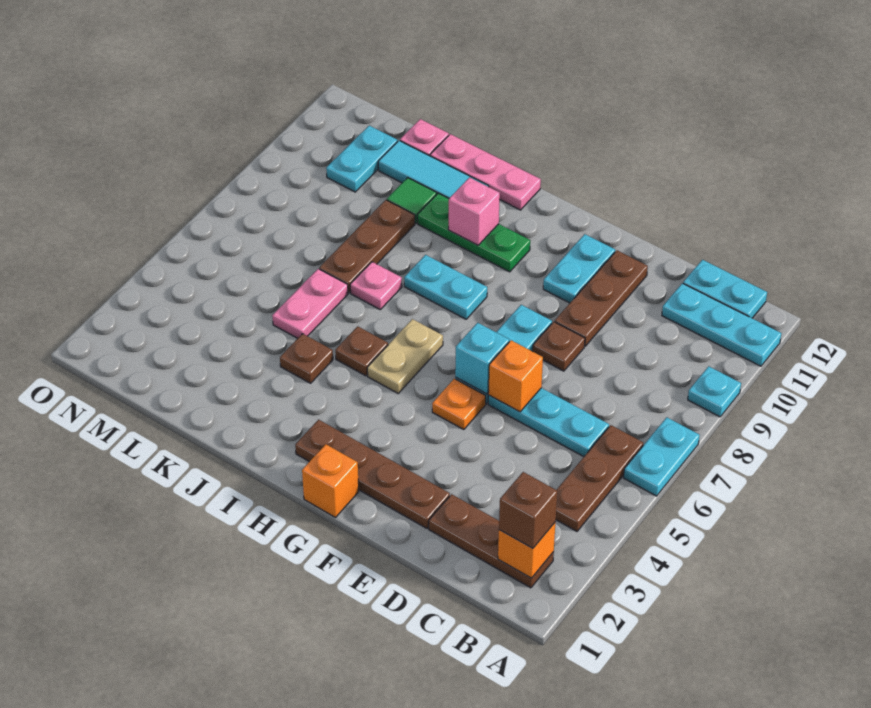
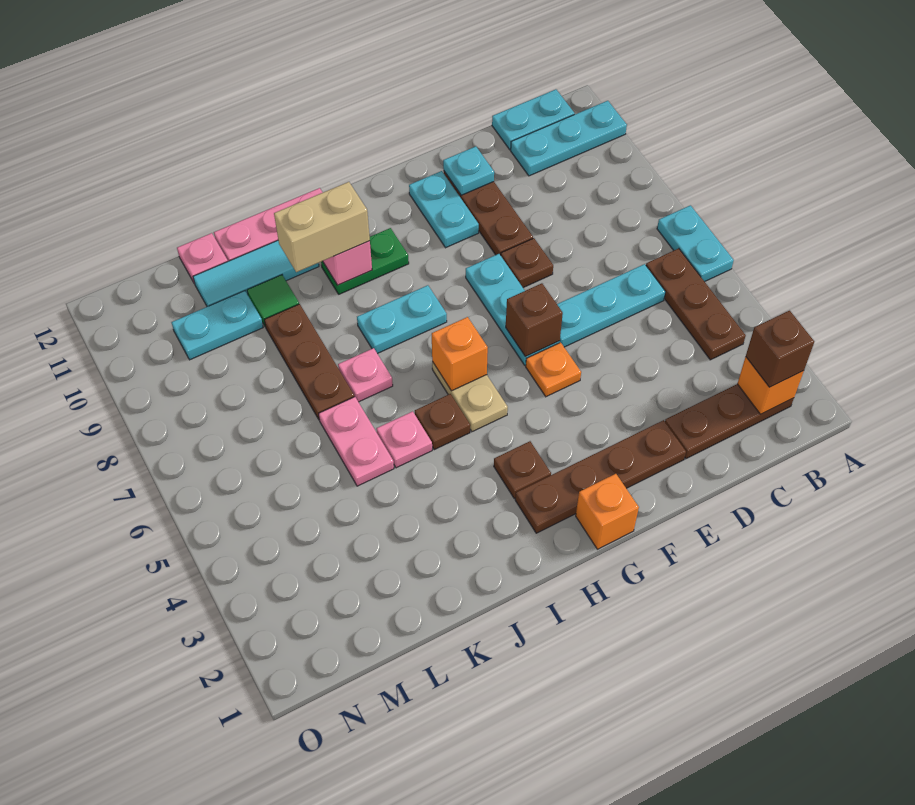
cyan 1x1 plate [688,366,741,417] -> cyan 1x1 plate moved to [443,146,494,195]
orange 1x1 brick [488,340,543,412] -> orange 1x1 brick moved to [432,317,488,391]
cyan 1x1 brick [455,323,509,394] -> brown 1x1 brick [506,283,563,357]
green 1x3 plate [417,193,530,272] -> green 1x2 plate [321,228,409,294]
none -> tan 1x2 brick [274,182,370,272]
brown 1x1 plate [280,334,333,383] -> brown 1x1 plate moved to [494,441,551,498]
none -> pink 1x1 plate [376,411,432,468]
cyan 1x2 plate [326,126,398,192] -> cyan 1x2 plate turned to [171,291,263,360]

